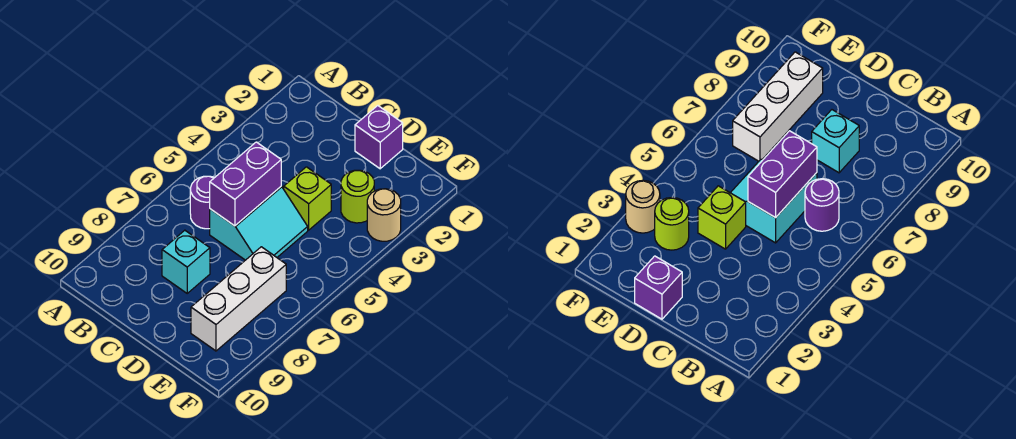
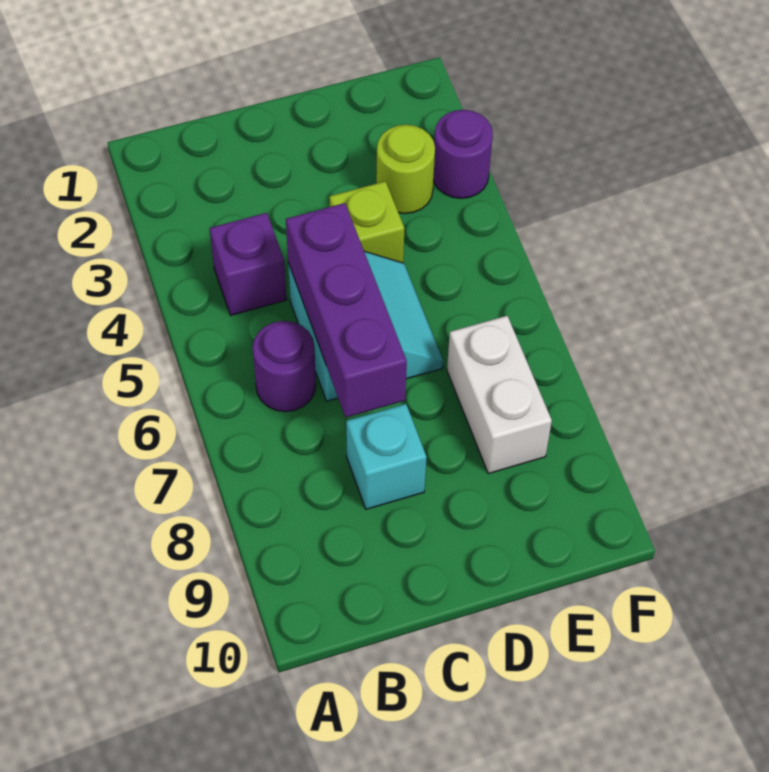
purple 1x2 brick [210,142,281,226] -> purple 1x3 brick [286,203,407,418]
purple 1x1 brick [355,106,403,169] -> purple 1x1 brick moved to [210,213,287,315]
white 1x3 brick [191,247,286,351] -> white 1x2 brick [447,316,552,474]
tan 1x1 round brick [367,189,401,241] -> purple 1x1 round brick [433,110,493,198]

